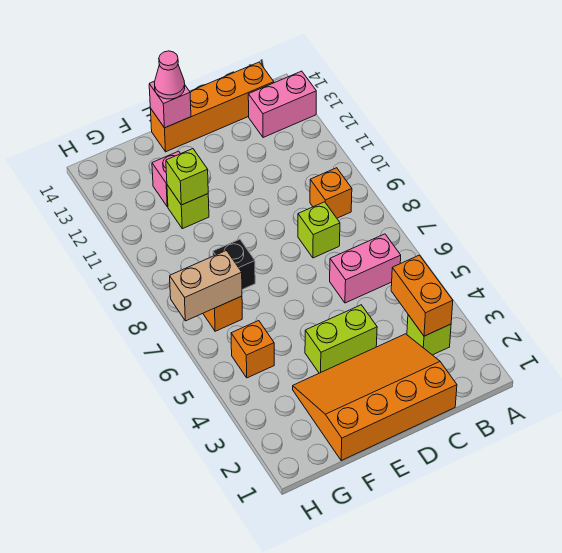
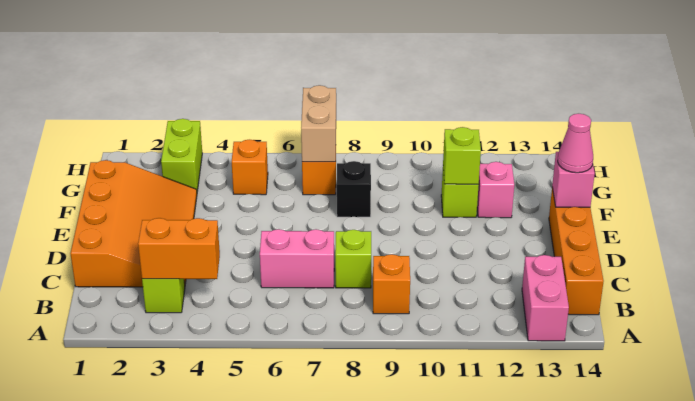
pink 1x2 brick [330,234,401,303] -> pink 1x2 brick turned to [260,229,334,288]
lime 1x2 brick [305,305,377,373] -> lime 1x2 brick moved to [161,119,202,191]

